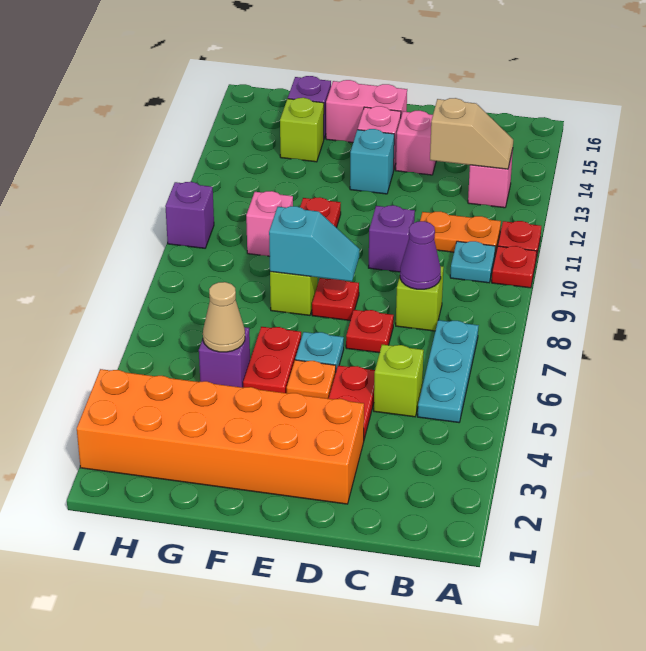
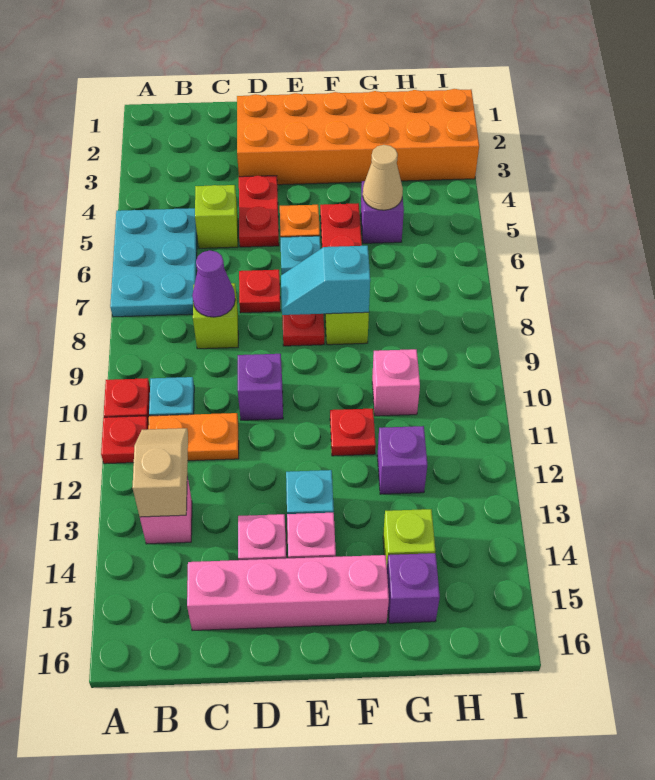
cyan 1x3 plate [418,320,479,422] -> cyan 2x3 plate [110,208,197,317]
tan 1x2 slope [430,98,513,169] -> tan 1x2 slope turned to [132,428,188,517]
pink 1x2 brick [326,80,407,142] -> pink 1x4 brick [187,555,389,631]
purple 1x1 brick [165,182,214,248] -> purple 1x1 brick moved to [377,426,427,494]

